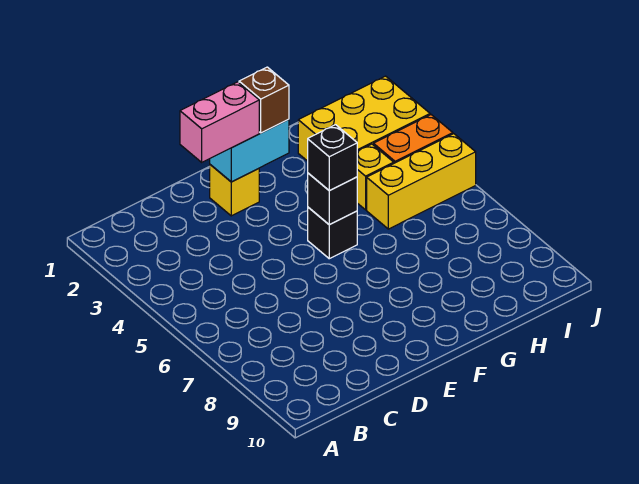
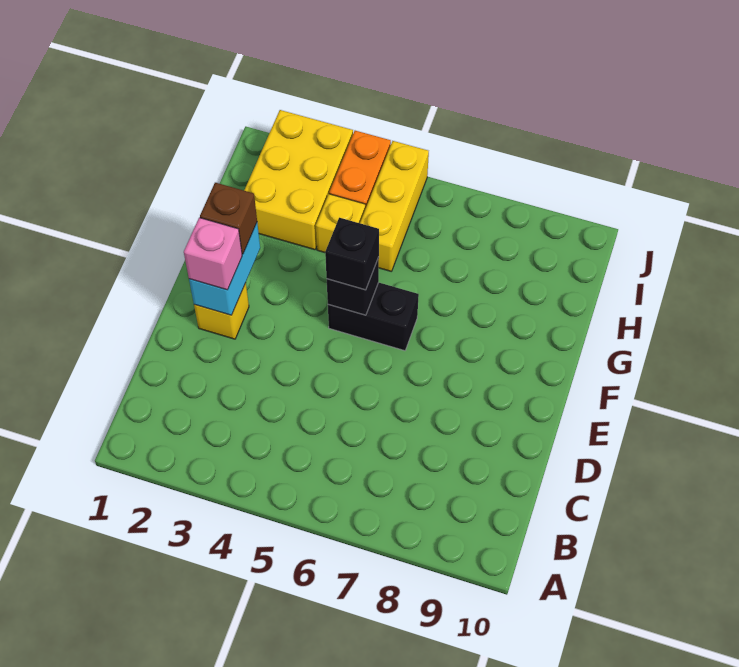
pink 1x2 brick [180,82,259,162] -> pink 1x1 brick [184,218,242,290]
black 1x1 brick [308,207,357,259] -> black 1x2 brick [328,282,419,351]

